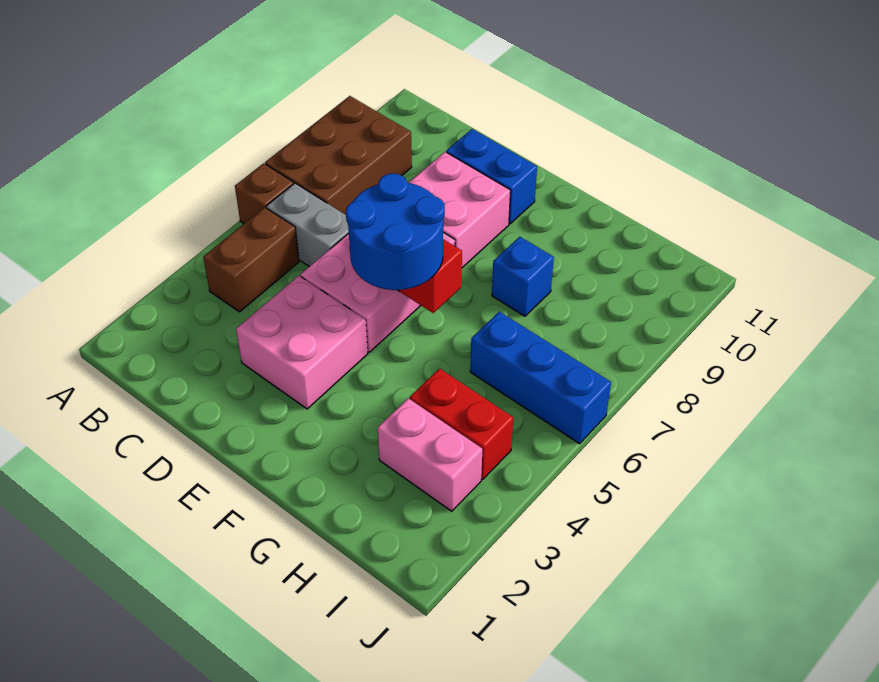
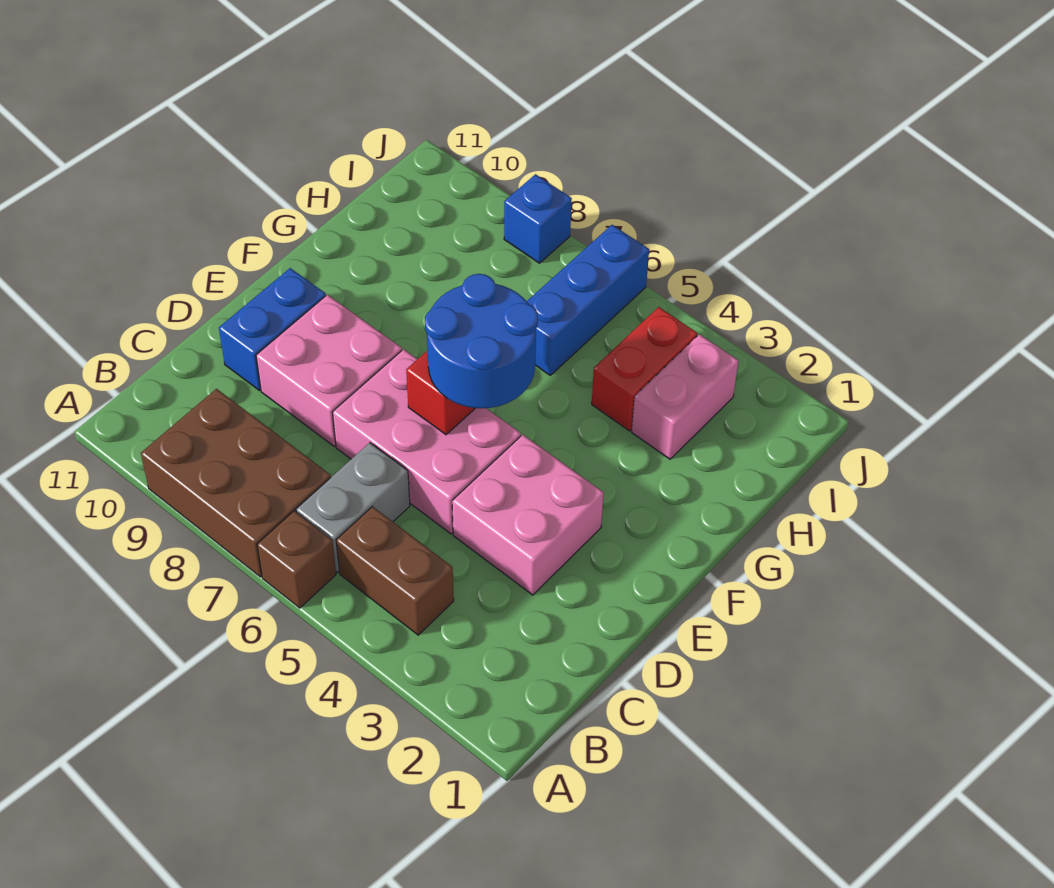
blue 1x1 brick [492,237,554,316] -> blue 1x1 brick moved to [504,174,572,263]

